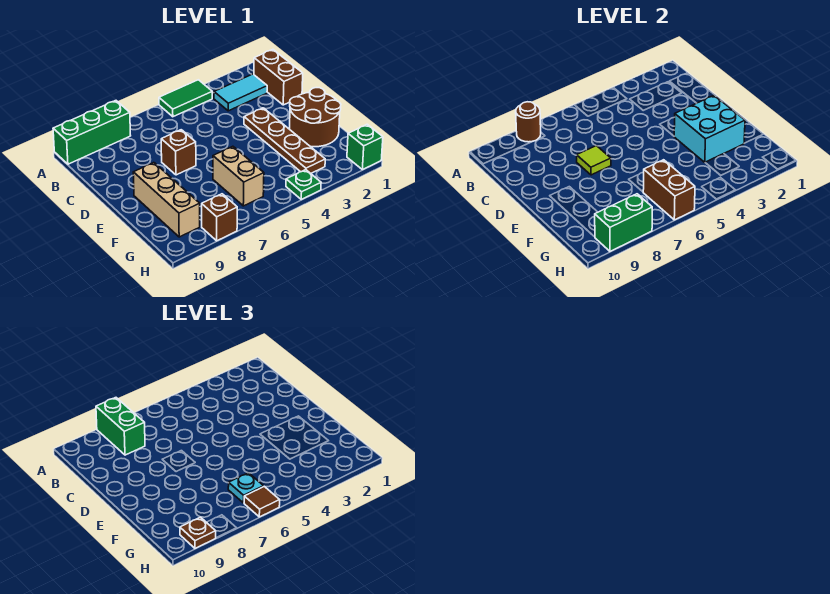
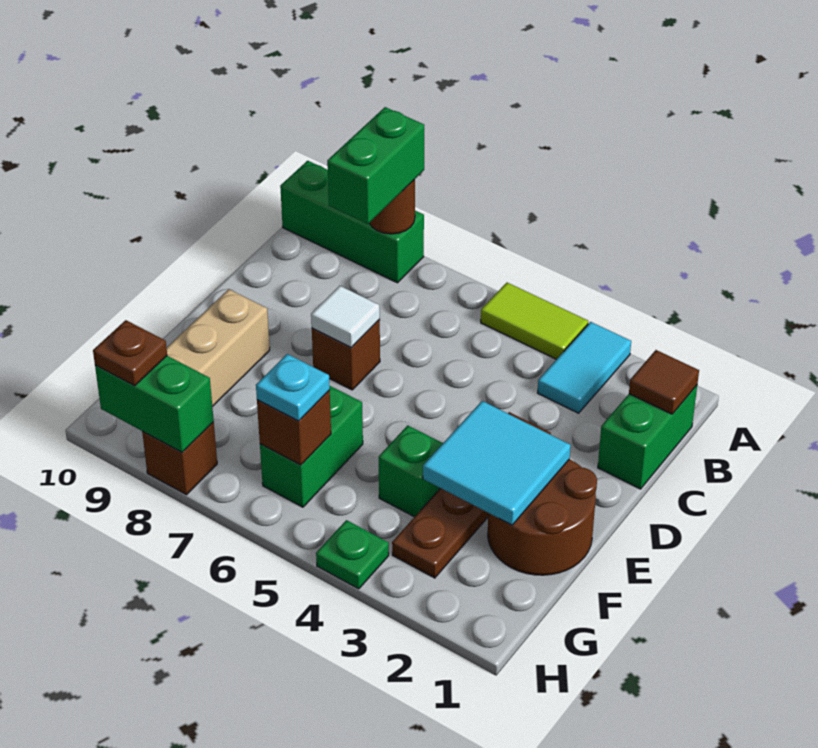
green 1x2 tile [159,80,212,117] -> lime 1x2 tile [481,283,588,359]
brown 1x2 brick [254,50,303,105] -> green 1x2 brick [598,385,697,489]
cyan 1x2 tile [214,74,267,111] -> cyan 1x2 tile turned to [538,322,631,413]
lime 1x1 tile [577,146,611,175] -> white 1x1 tile [311,286,380,348]
cyan 2x2 brick [674,95,745,162] -> cyan 2x2 tile [423,401,571,525]
tan 1x2 brick [213,146,264,206] -> green 1x2 brick [260,385,363,507]
brown 1x2 brick [643,160,695,220] -> brown 1x1 brick [257,390,331,465]
green 1x1 brick [347,124,383,170] -> green 1x1 brick moved to [379,425,443,517]
brown 1x1 tile [244,486,280,517] -> brown 1x1 tile moved to [629,350,699,414]

